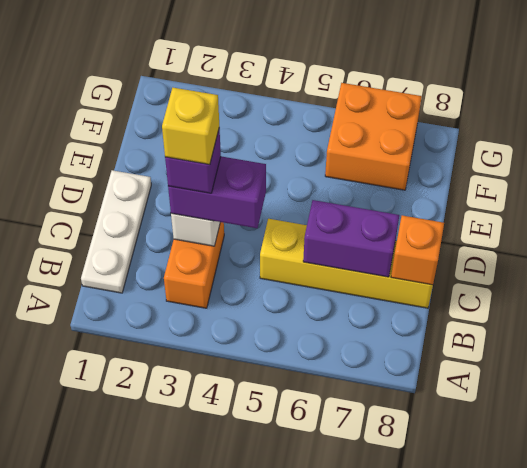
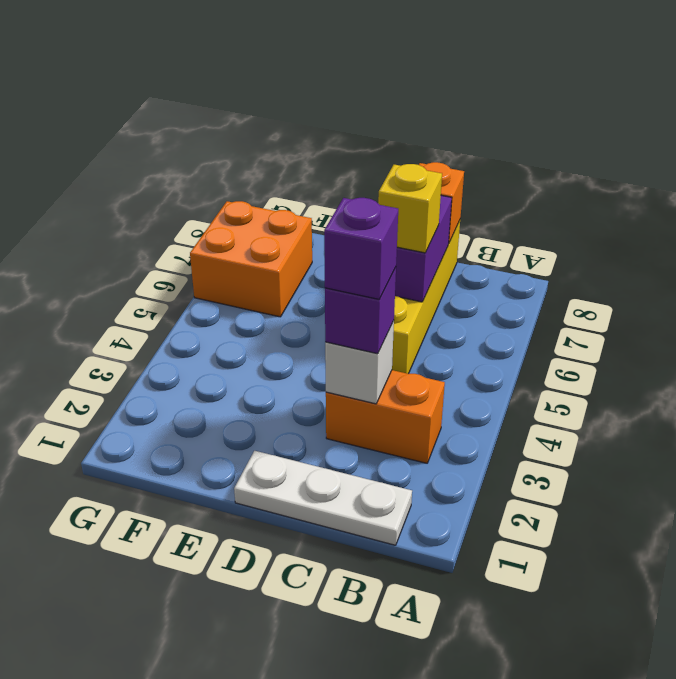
purple 1x2 brick [168,156,266,228] -> purple 1x1 brick [325,267,396,354]
yellow 1x1 brick [162,88,219,165] -> yellow 1x1 brick moved to [378,164,442,253]

